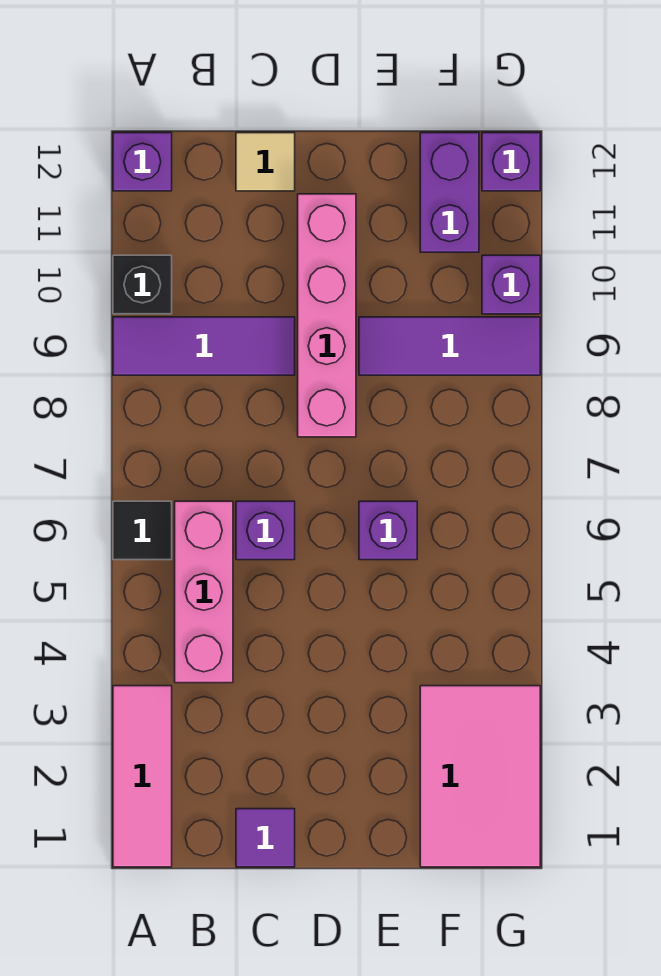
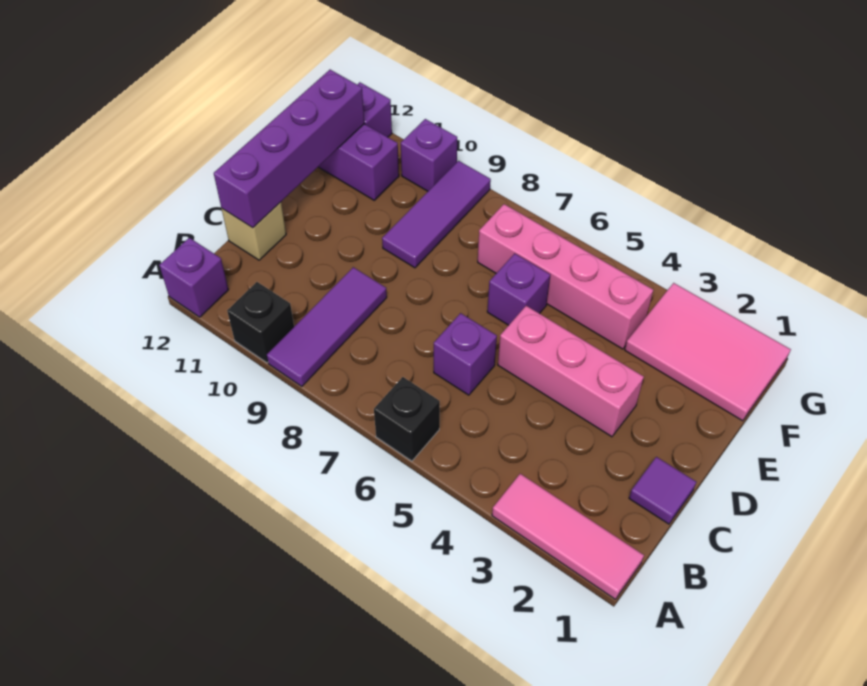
black 1x1 tile [113,501,172,560] -> black 1x1 brick [374,377,440,461]
pink 1x3 brick [175,501,233,683] -> pink 1x3 brick moved to [498,306,644,437]
tan 1x1 tile [236,133,295,191] -> tan 1x1 brick [222,202,286,260]
none -> purple 1x4 brick [214,70,364,228]
pink 1x4 brick [298,194,356,437] -> pink 1x4 brick moved to [478,204,653,349]

